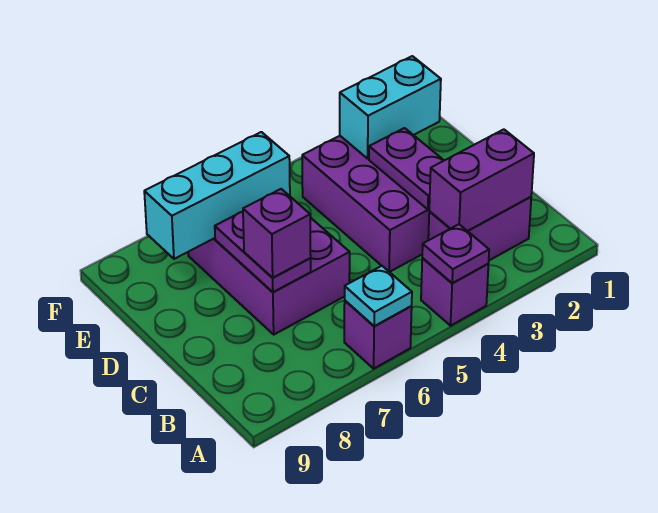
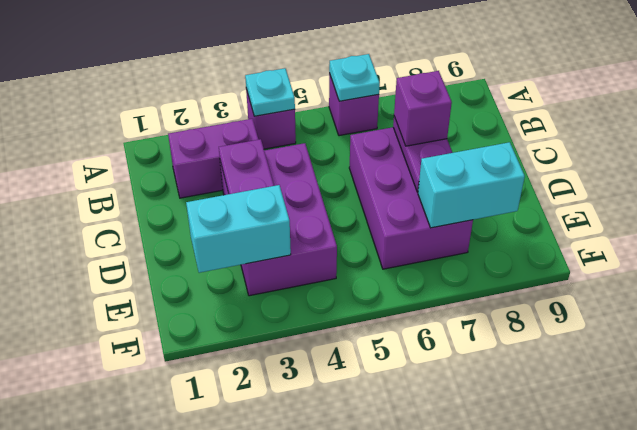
purple 1x1 plate [422,224,489,283] -> cyan 1x1 plate [245,68,295,116]
purple 1x2 brick [429,129,534,231] -> none
cyan 1x3 brick [144,132,290,259] -> cyan 1x2 brick [418,142,525,228]

